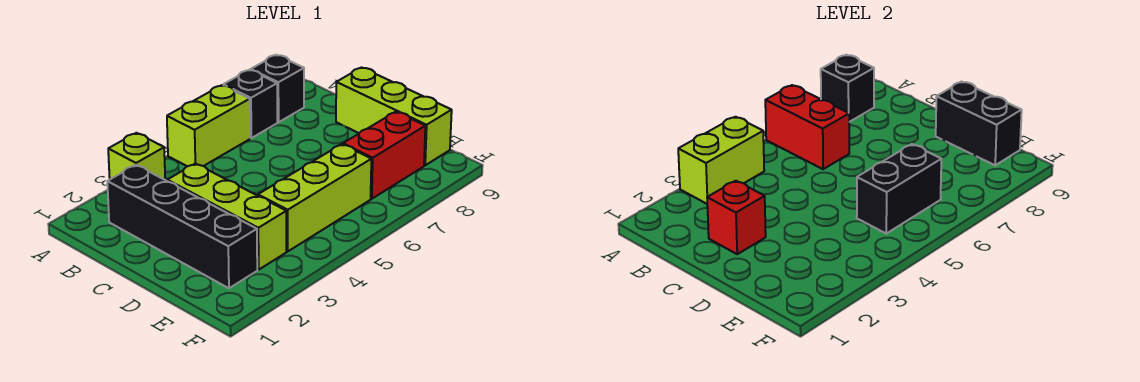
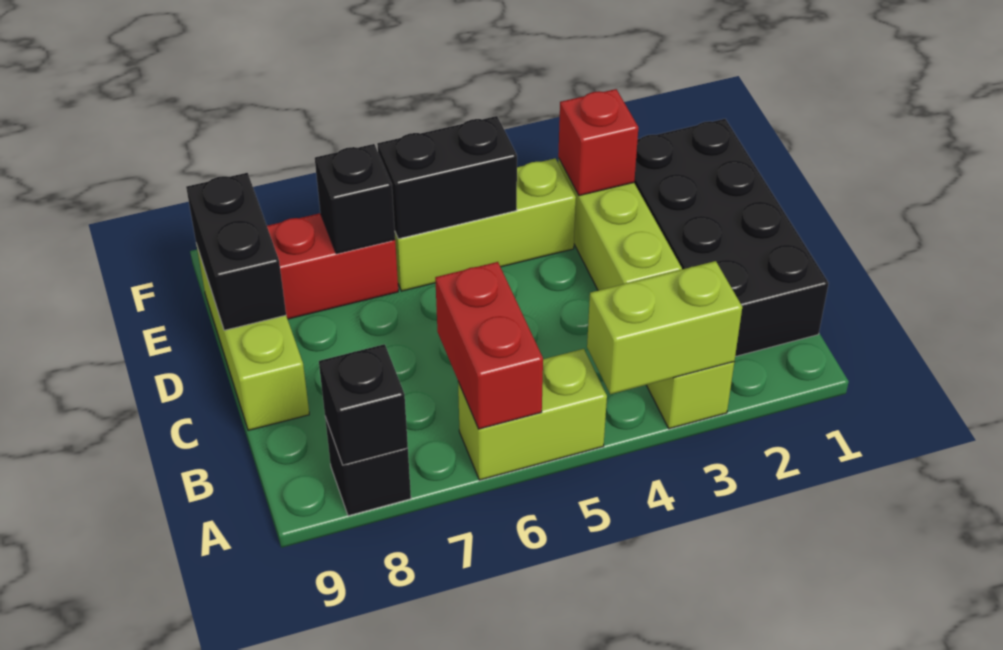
black 1x1 brick [223,70,277,138] -> black 1x1 brick moved to [315,144,395,254]
black 1x4 brick [107,165,257,288] -> black 2x4 brick [634,119,829,357]
red 1x1 brick [707,181,766,254] -> red 1x1 brick moved to [558,89,638,196]

